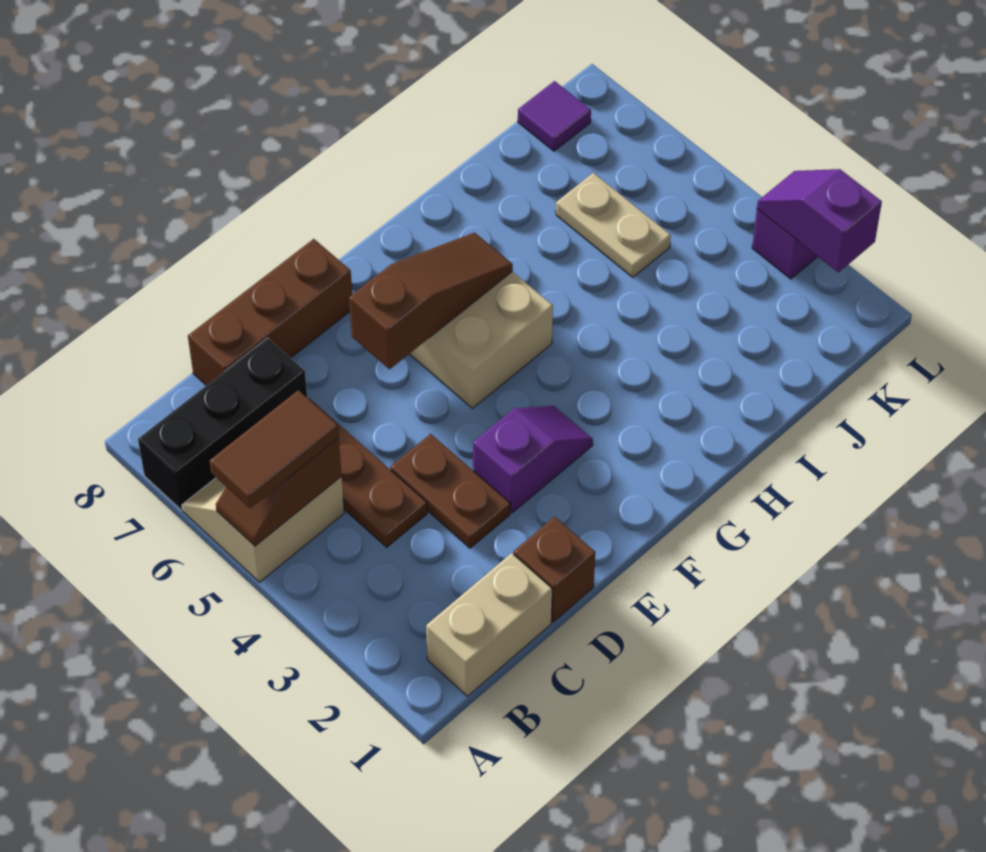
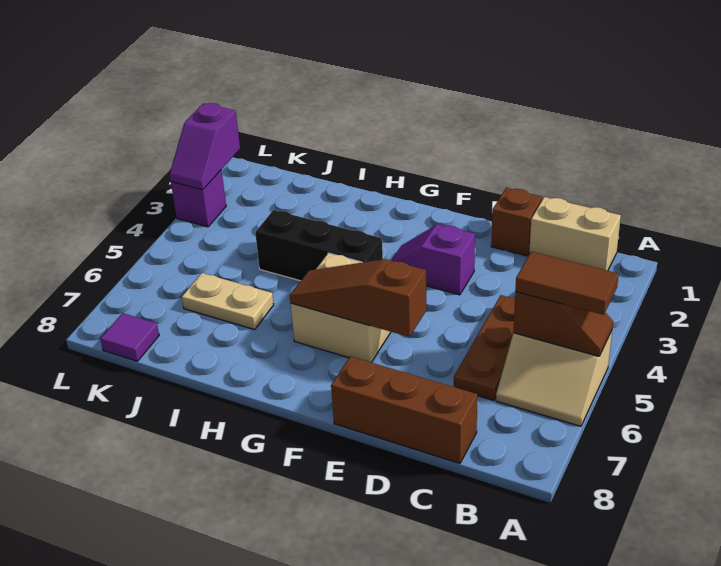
black 1x3 brick [138,338,307,510] -> black 1x3 brick moved to [255,210,383,281]
brown 1x2 plate [390,434,510,548] -> none
tan 1x2 plate [556,173,671,277] -> tan 1x2 plate turned to [182,273,274,330]

